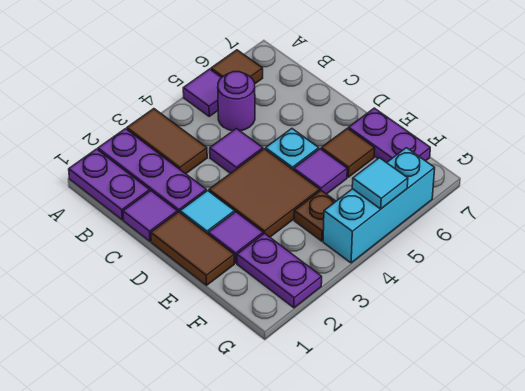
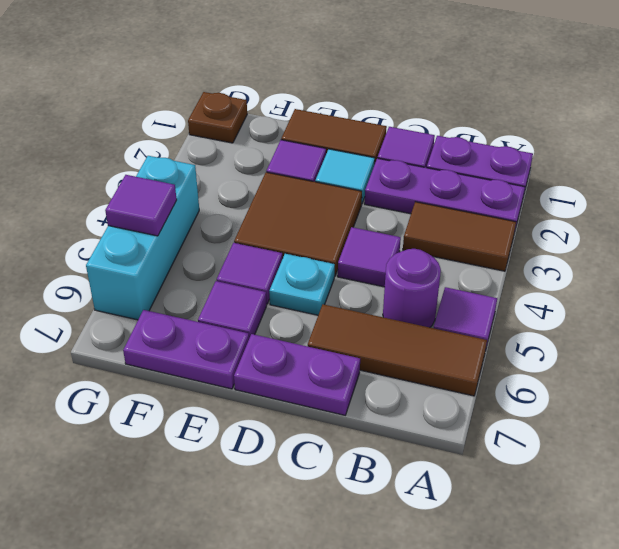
brown 1x1 tile [211,50,263,84] -> brown 1x3 tile [308,304,487,396]
brown 1x1 tile [321,128,375,177] -> purple 1x1 tile [198,281,267,338]
purple 1x2 plate [237,233,322,308] -> purple 1x2 plate moved to [234,334,360,415]
brown 1x1 plate [294,191,336,241] -> brown 1x1 plate moved to [188,92,247,143]
cyan 1x1 tile [352,158,408,209] -> purple 1x1 tile [105,175,177,236]

